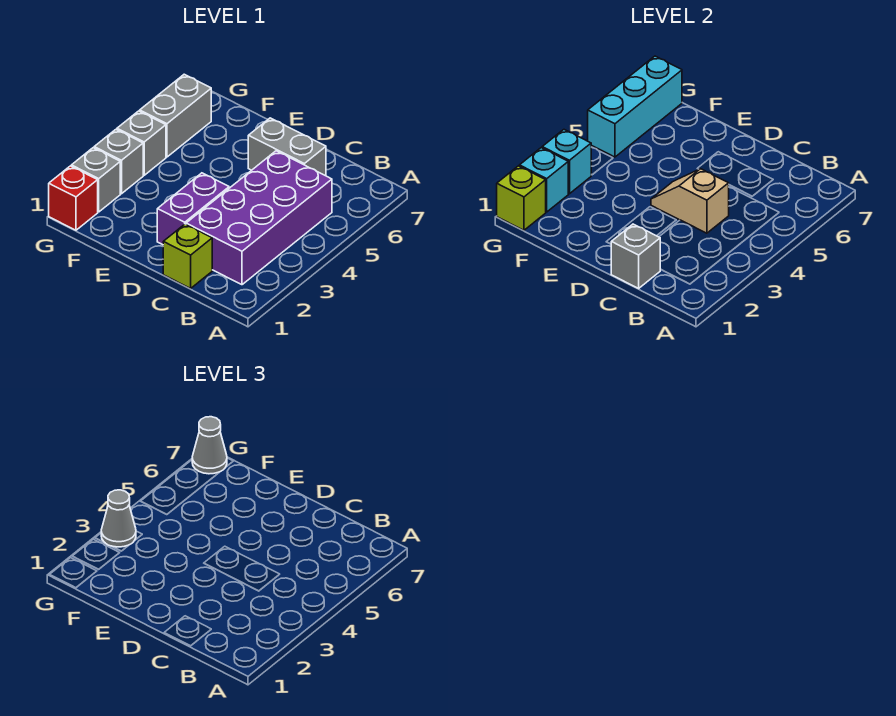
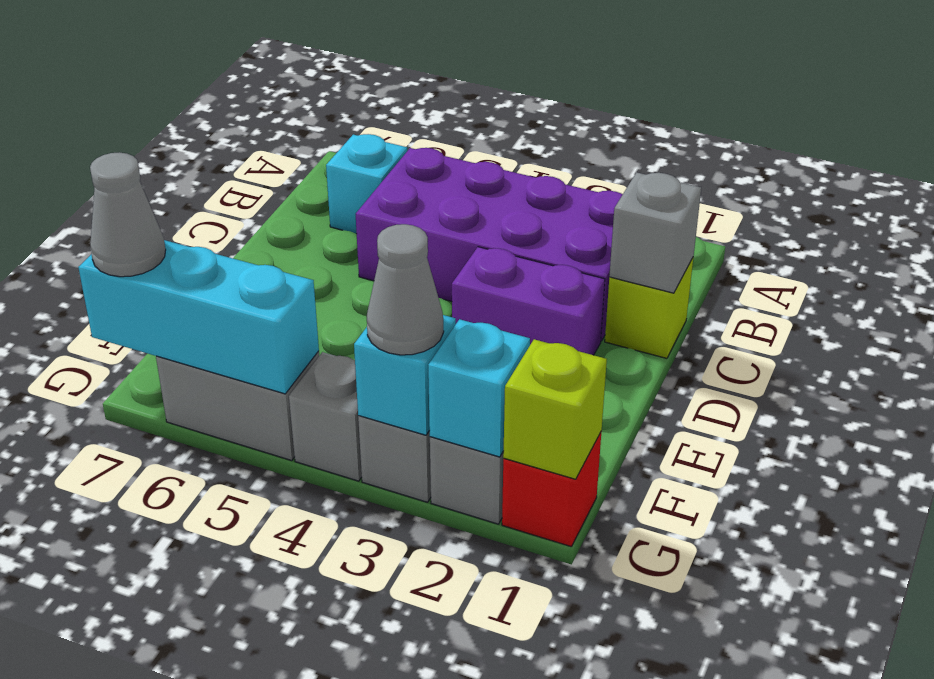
none -> cyan 1x1 brick [326,134,407,234]
tan 1x2 slope [651,169,729,233] -> none
grey 1x2 brick [248,118,326,176] -> none

